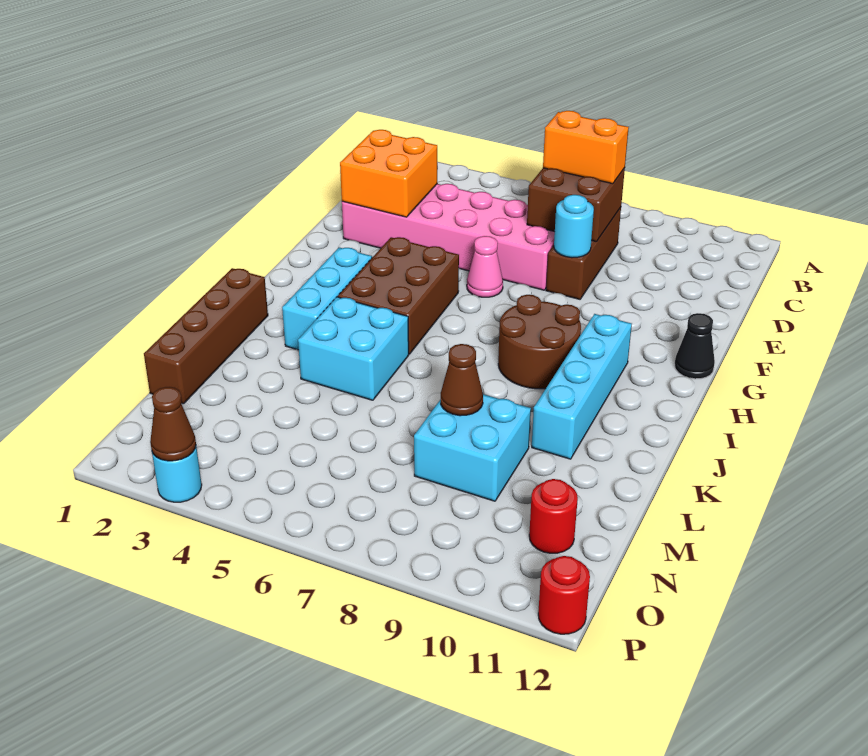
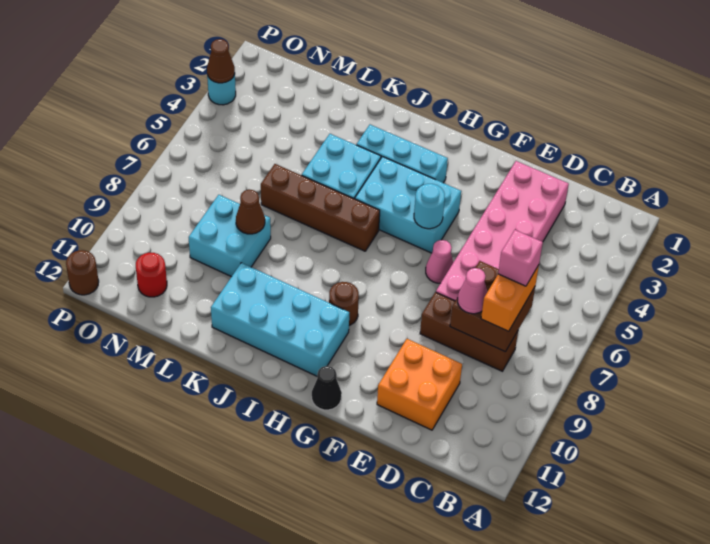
none -> pink 1x1 brick [498,230,543,286]
orange 2x2 brick [340,130,437,217] -> orange 2x2 brick moved to [377,339,462,430]
none -> pink 1x1 cone [458,268,487,314]
cyan 1x1 round brick [554,195,594,258] -> cyan 1x1 round brick moved to [414,184,445,229]
brown 2x3 brick [338,237,459,354] -> cyan 2x3 brick [355,157,461,253]
brown 2x2 round brick [498,295,581,389] -> brown 1x1 round brick [329,282,359,326]
cyan 1x4 brick [532,314,632,459] -> cyan 2x4 brick [211,263,349,376]
brown 1x4 brick [144,268,268,404] -> brown 1x4 brick moved to [261,164,380,251]
red 1x1 round brick [538,556,590,634] -> brown 1x1 round brick [66,250,99,295]

